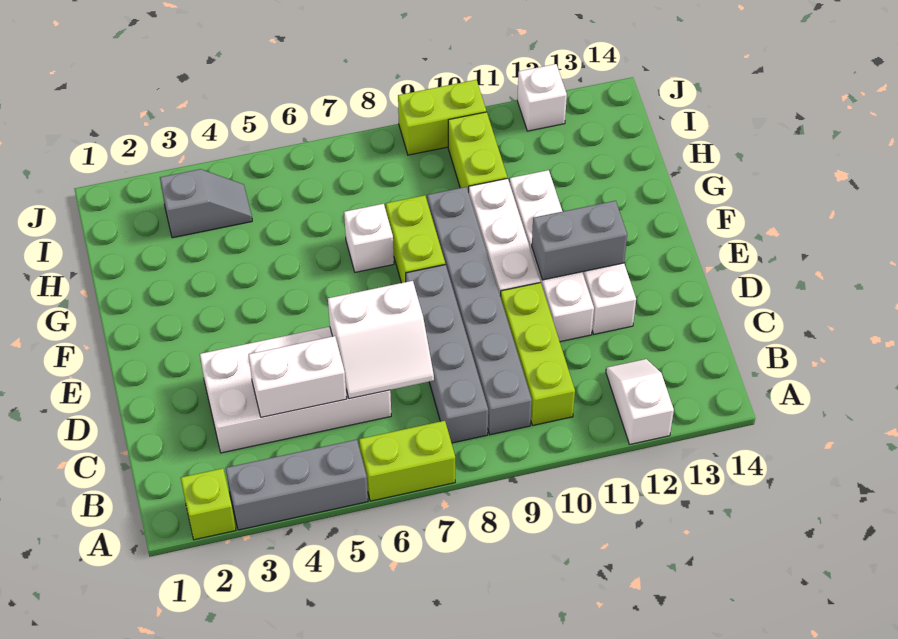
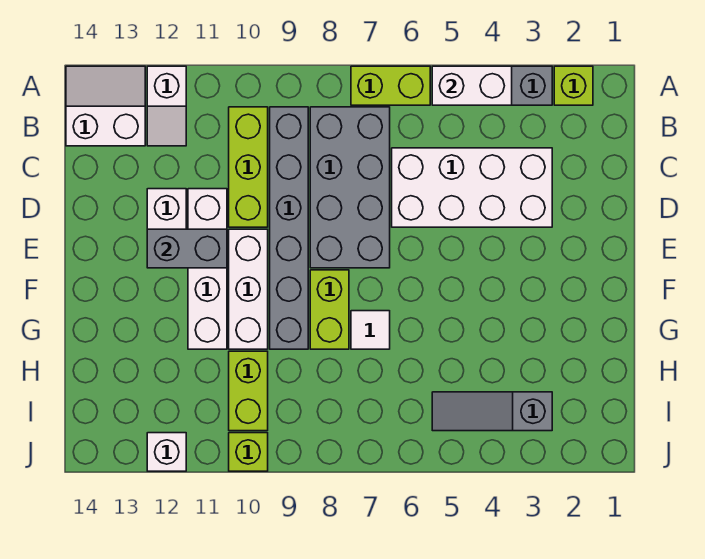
grey 1x4 brick [406,265,488,443] -> grey 2x4 brick [310,107,390,268]
white 1x2 brick [249,336,347,417] -> white 1x2 brick moved to [432,66,512,105]
white 2x2 slope [328,281,434,399] -> white 2x2 slope moved to [66,66,145,146]
white 1x1 brick [344,204,394,272] -> white 1x1 tile [351,311,390,349]
grey 1x2 slope [160,169,252,238] -> grey 1x3 slope [432,392,552,431]
lime 1x2 brick [398,80,486,155] -> lime 1x1 brick [229,433,268,471]

